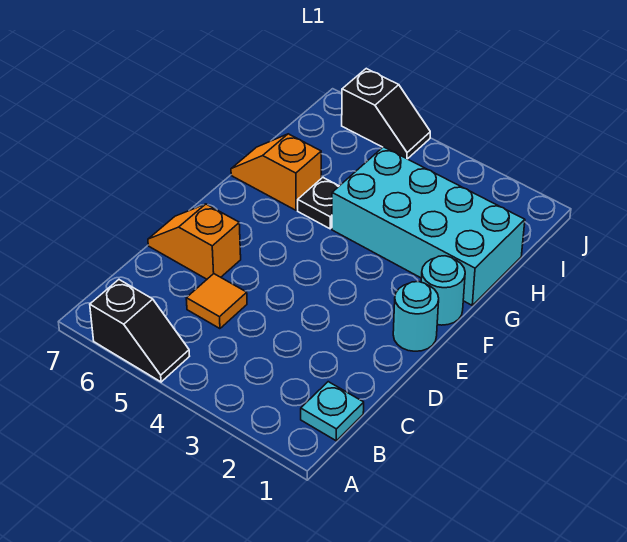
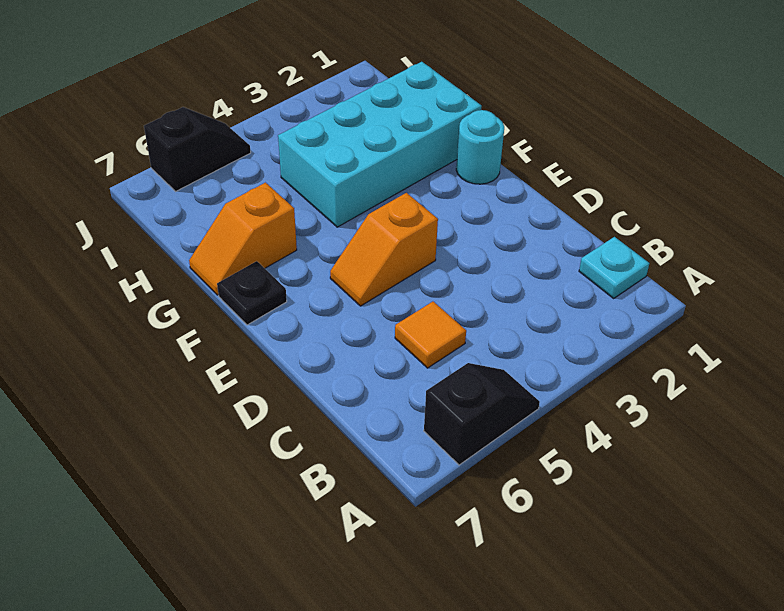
orange 1x2 slope [148,204,241,279] -> orange 1x2 slope moved to [330,193,438,306]
cyan 1x1 round brick [393,282,439,351] -> none
black 1x1 plate [298,178,339,229] -> black 1x1 plate moved to [217,261,287,325]

